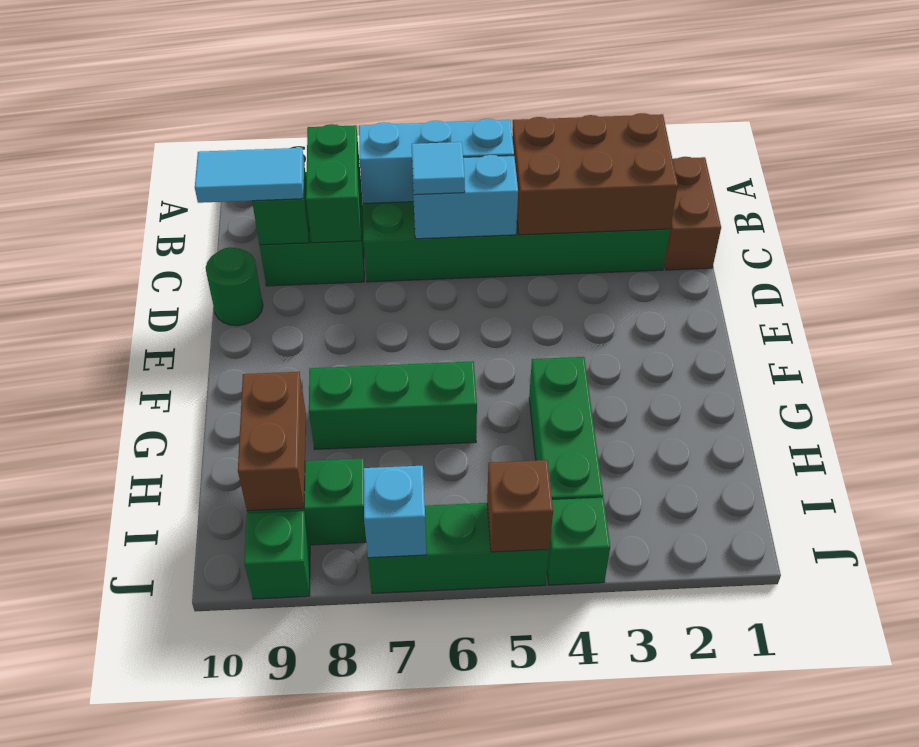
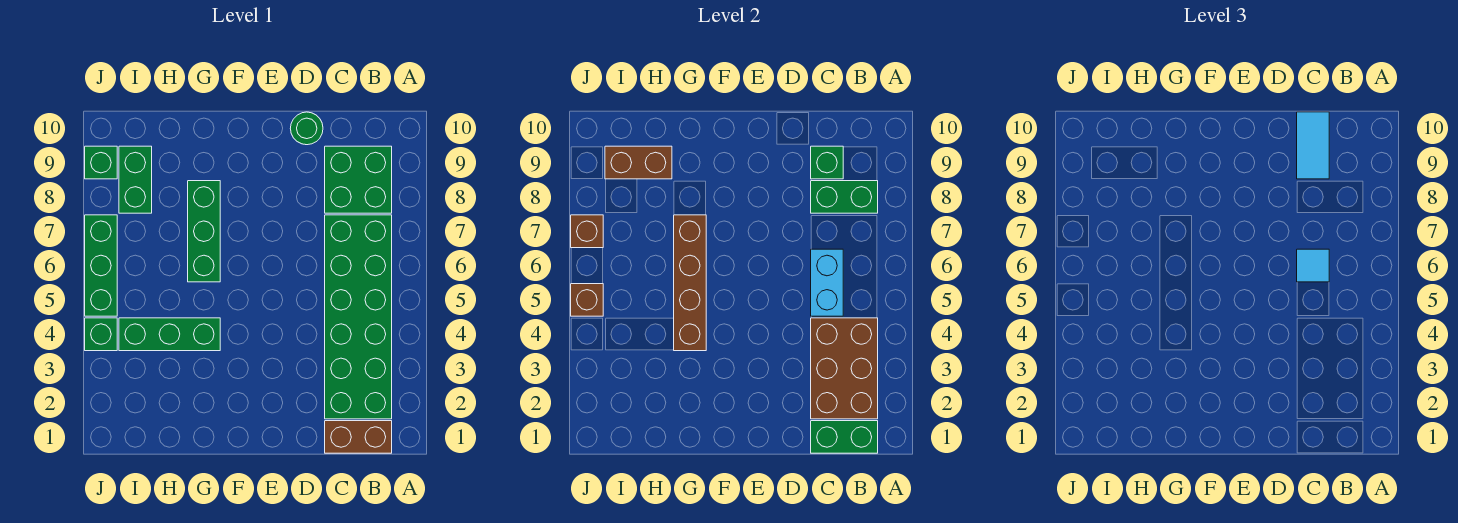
none -> green 1x2 brick [811,421,878,453]
cyan 1x3 brick [359,119,514,204] -> none
none -> brown 1x4 brick [674,215,706,351]
cyan 1x1 brick [363,466,427,558] -> brown 1x1 brick [571,215,603,248]

